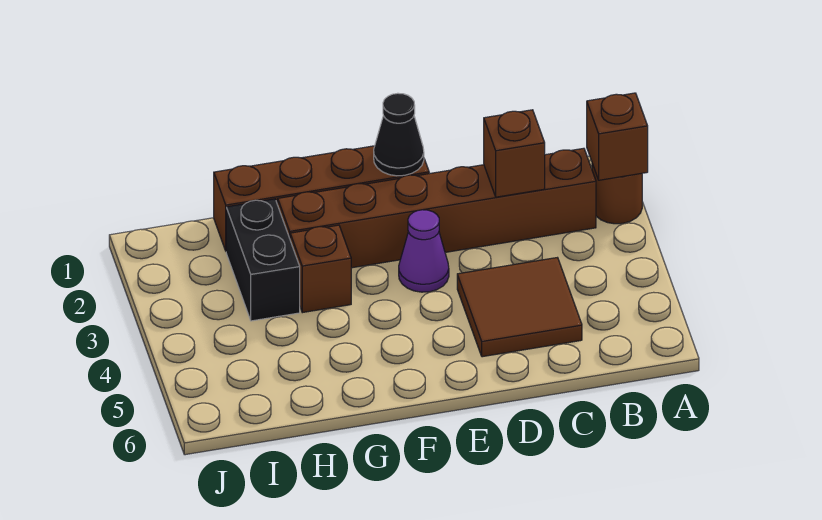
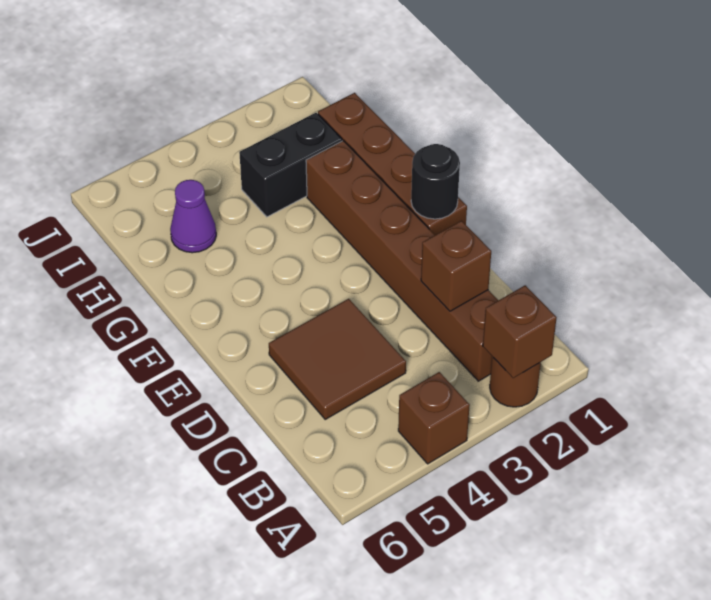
black 1x1 cone [374,93,424,176] -> black 1x1 round brick [411,144,460,219]
purple 1x1 cone [399,210,449,292] -> purple 1x1 cone moved to [170,180,216,253]
brown 1x1 brick [290,225,351,313] -> brown 1x1 brick moved to [398,372,470,464]

